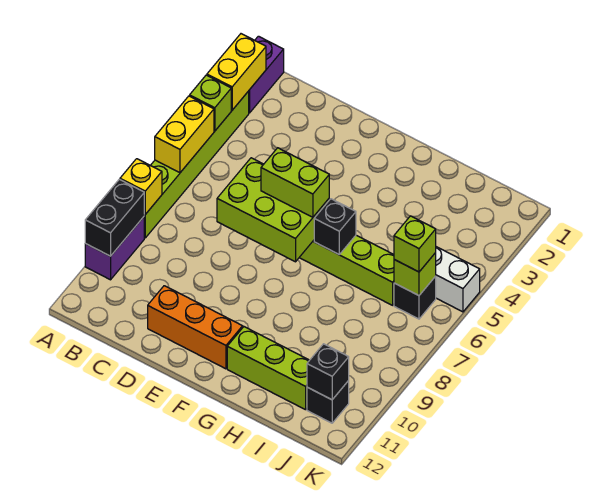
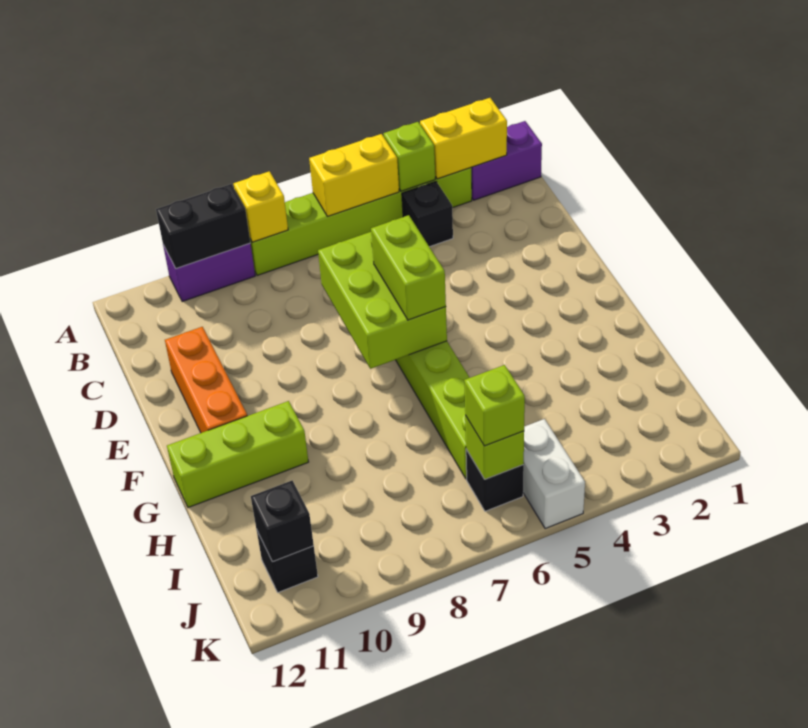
black 1x1 brick [314,199,356,254] -> black 1x1 brick moved to [402,181,453,247]
lime 1x3 brick [227,327,309,410] -> lime 1x3 brick turned to [167,401,308,508]

